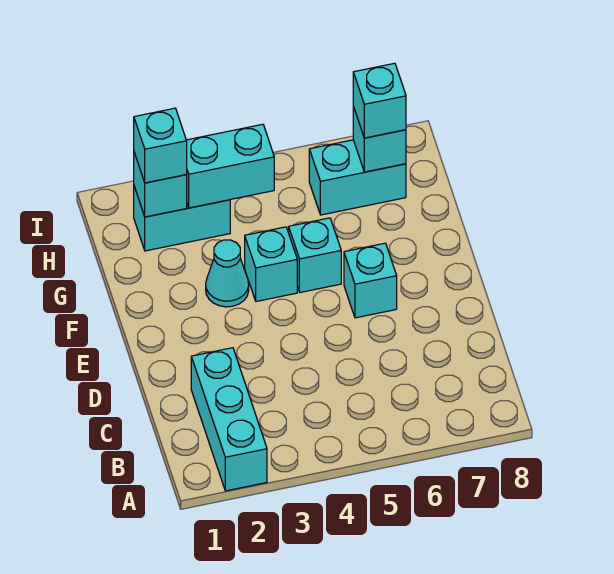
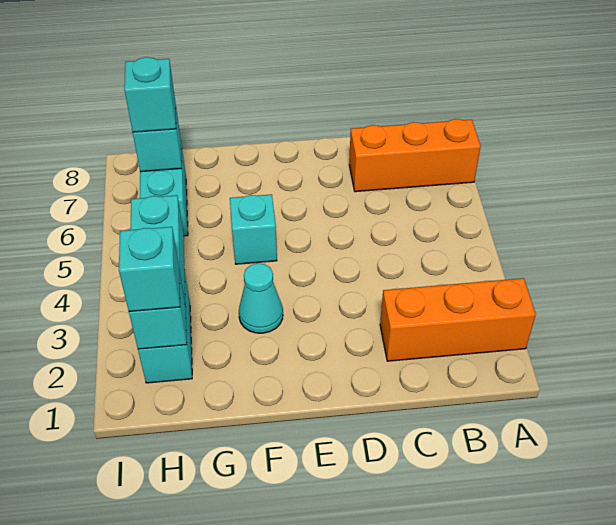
cyan 1x3 brick [191,348,267,491] -> orange 1x3 brick [380,278,536,361]
none -> orange 1x3 brick [349,119,481,192]
cyan 1x1 brick [344,243,397,318] -> none
cyan 1x1 brick [245,227,297,301] -> none

